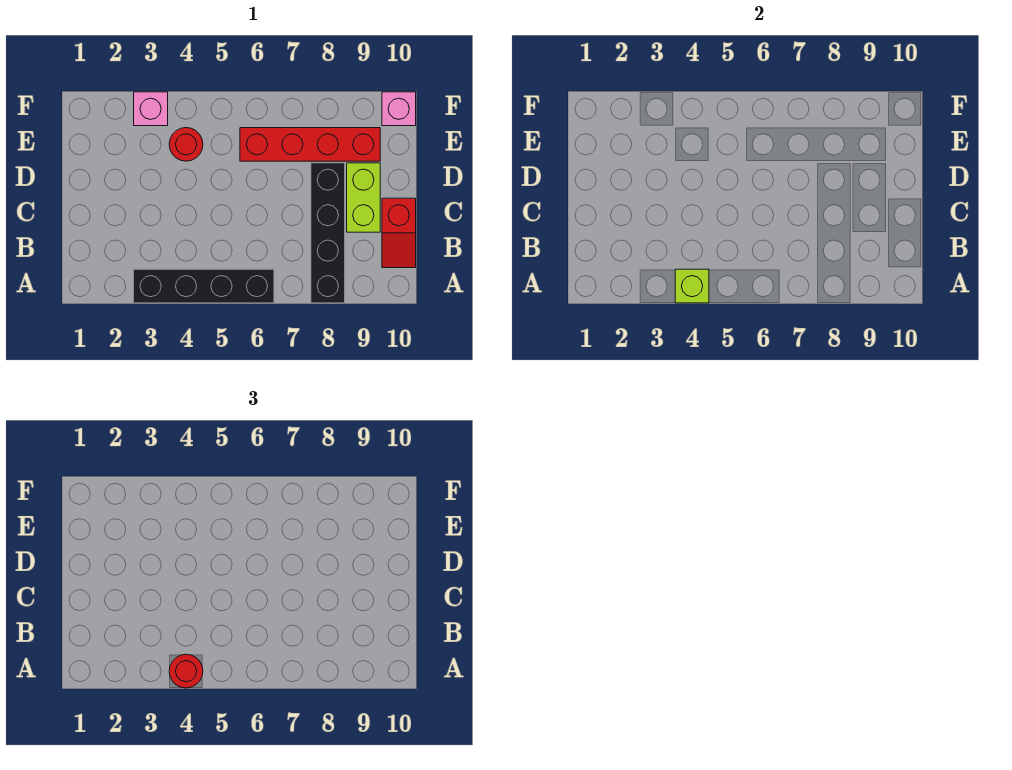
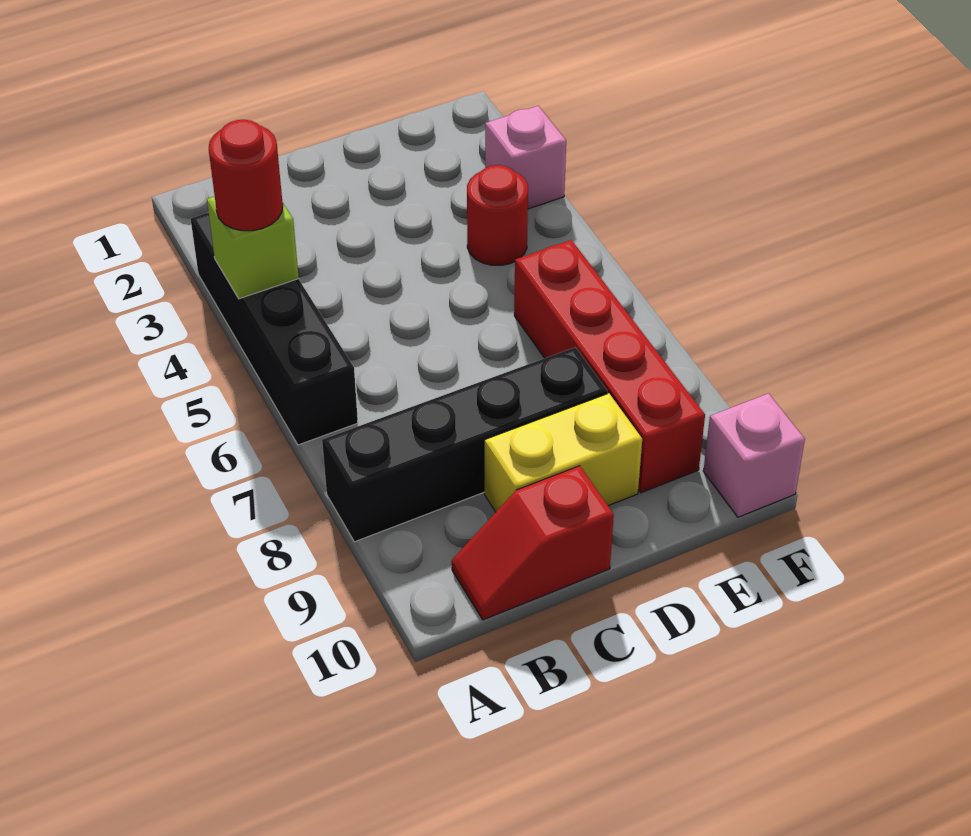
lime 1x2 brick [347,163,380,232] -> yellow 1x2 brick [485,393,642,512]

